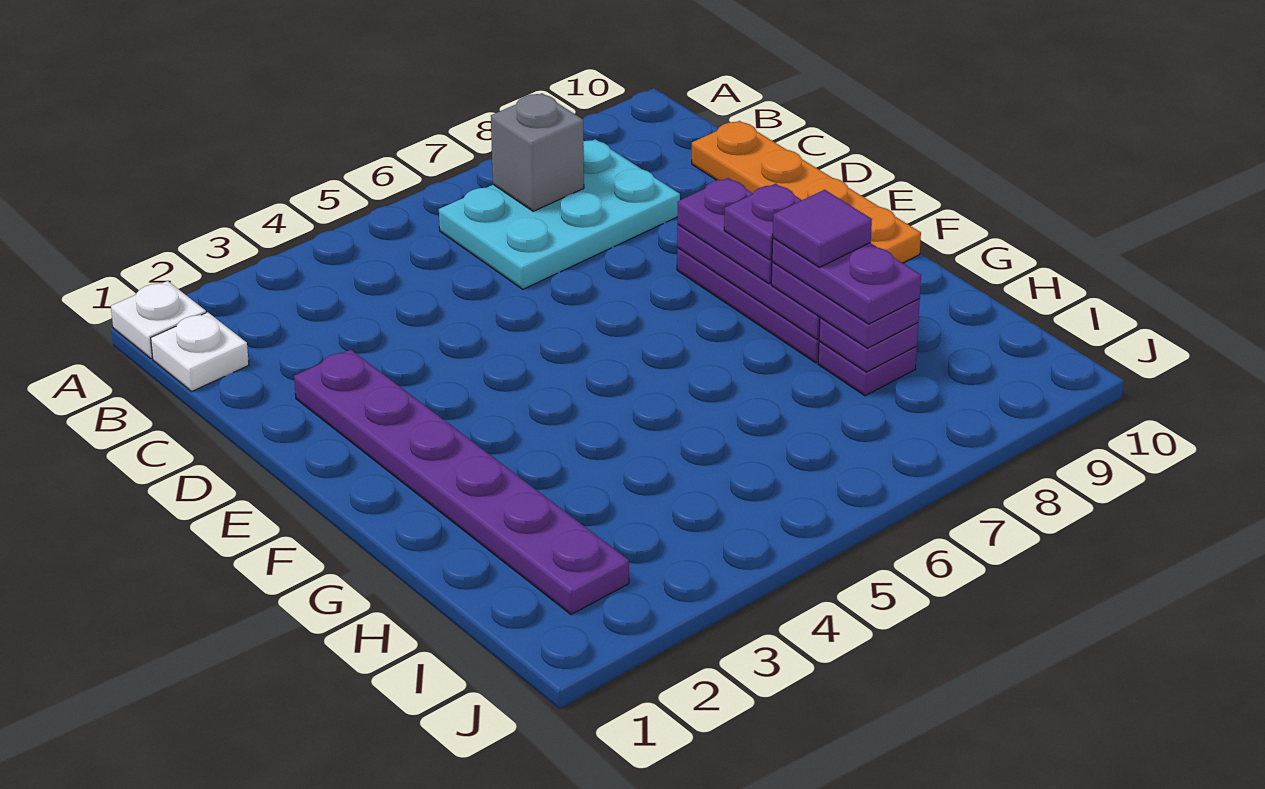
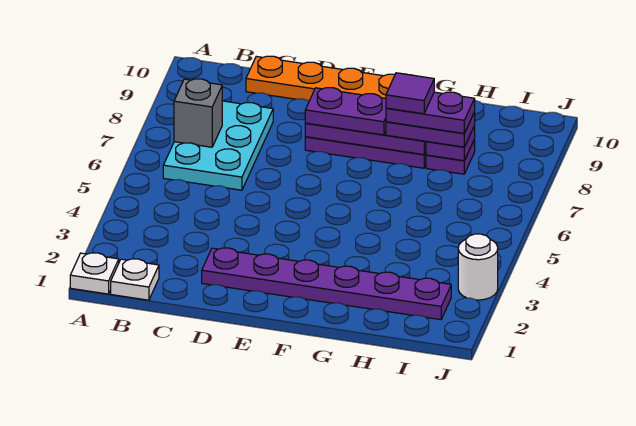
purple 1x1 plate [724,184,802,260] -> none
none -> white 1x1 round brick [458,234,498,300]

